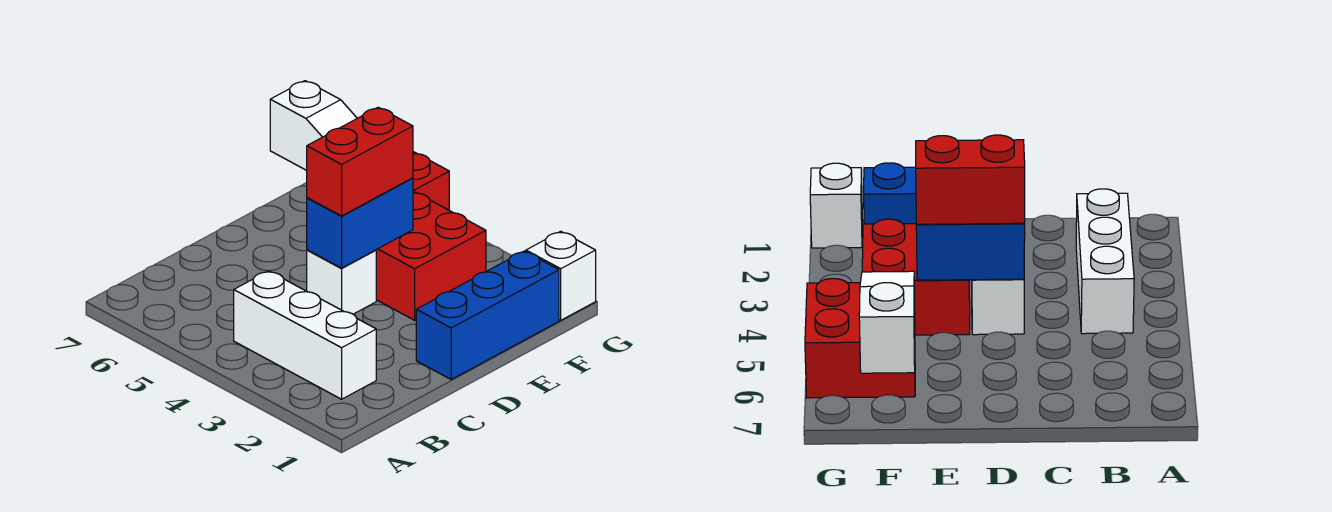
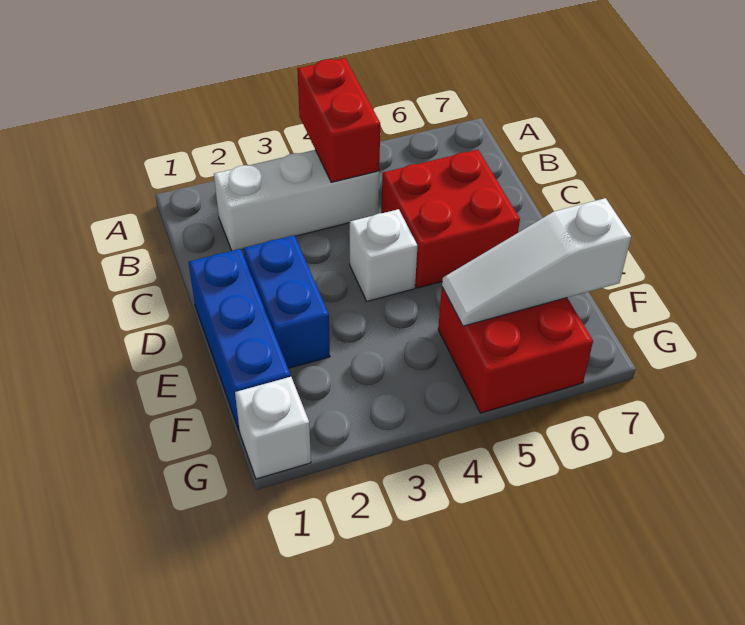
blue 1x2 brick [307,178,413,268] -> blue 1x2 brick moved to [243,235,330,368]
red 1x2 brick [307,107,413,216] -> red 1x2 brick moved to [297,58,380,182]
red 2x2 brick [376,192,486,320] -> red 2x2 brick moved to [381,150,520,288]

